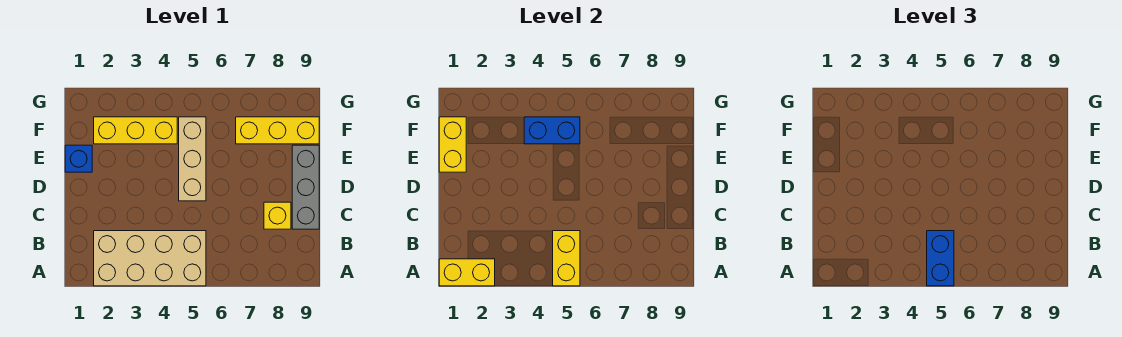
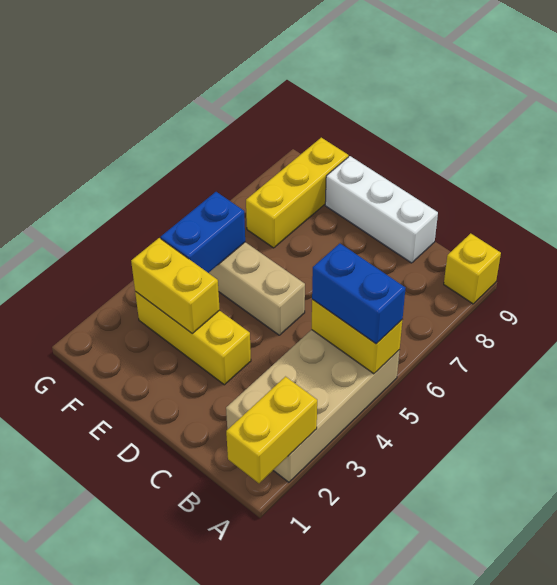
yellow 1x1 brick [264,202,291,229] -> yellow 1x1 brick moved to [444,233,501,304]
grey 1x3 brick [292,145,319,229] -> white 1x3 brick [325,156,438,263]
blue 1x1 brick [65,145,92,172] -> none
yellow 1x2 brick [439,117,466,172] -> yellow 1x2 brick moved to [131,238,220,333]
yellow 1x3 brick [94,117,177,144] -> yellow 1x3 brick turned to [135,292,251,385]

